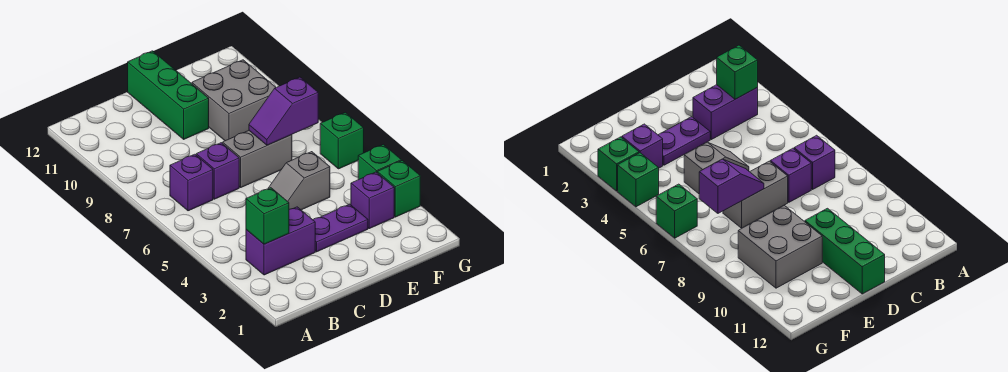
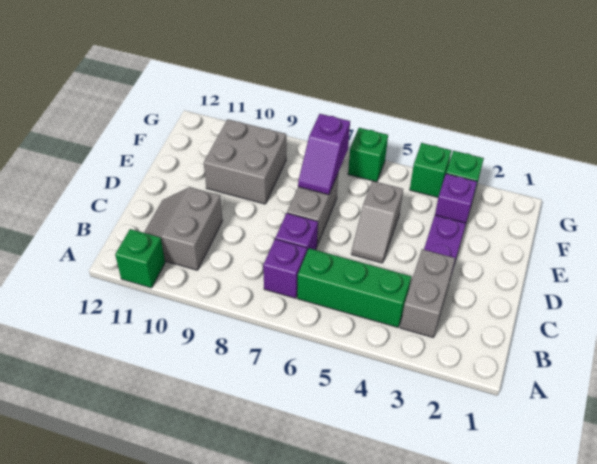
purple 1x2 brick [246,207,315,275] -> grey 1x2 brick [400,249,455,337]
green 1x1 brick [246,188,289,244] -> green 1x1 brick moved to [115,229,165,288]
none -> grey 2x2 slope [144,187,222,270]
green 1x3 brick [128,51,209,139] -> green 1x3 brick moved to [297,248,411,327]

